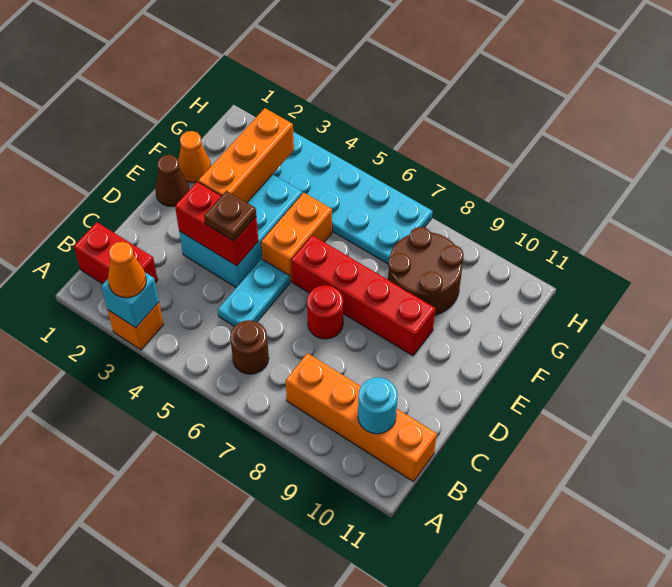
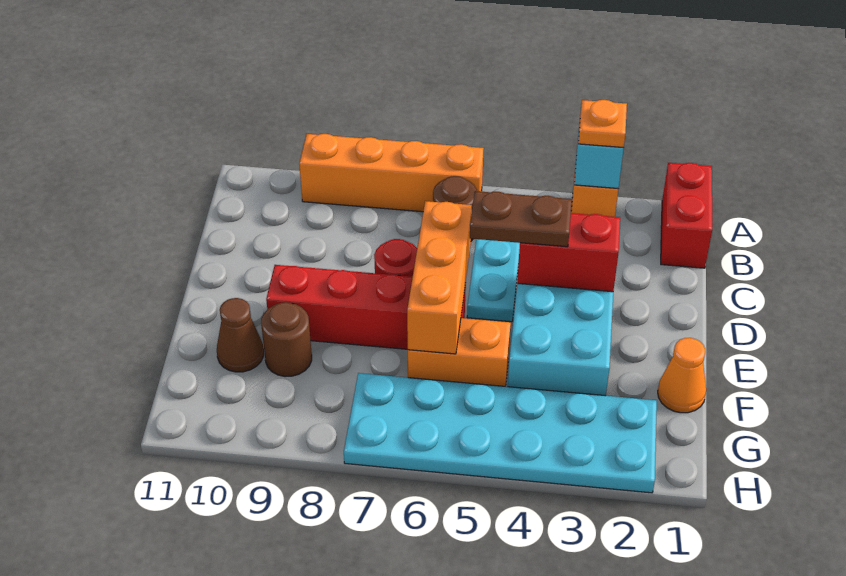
orange 1x1 cone [108,242,146,298] -> orange 1x1 plate [578,100,627,148]
red 1x2 brick [74,222,158,284] -> red 1x2 brick turned to [661,163,712,268]
orange 1x4 brick [286,353,437,482] -> orange 1x4 brick moved to [299,134,484,212]
cyan 1x1 round brick [358,377,398,434] -> none
brown 1x1 plate [204,191,256,241] -> brown 1x2 plate [470,191,572,247]
brown 1x1 cone [155,155,189,207] -> brown 1x1 cone moved to [217,298,264,372]
orange 1x3 brick [198,108,294,202] -> orange 1x3 brick moved to [407,201,472,354]
orange 1x2 brick [261,193,332,282] -> orange 1x2 brick turned to [408,318,511,386]
brown 2x2 round brick [388,227,464,315] -> brown 1x1 round brick [261,302,312,376]

